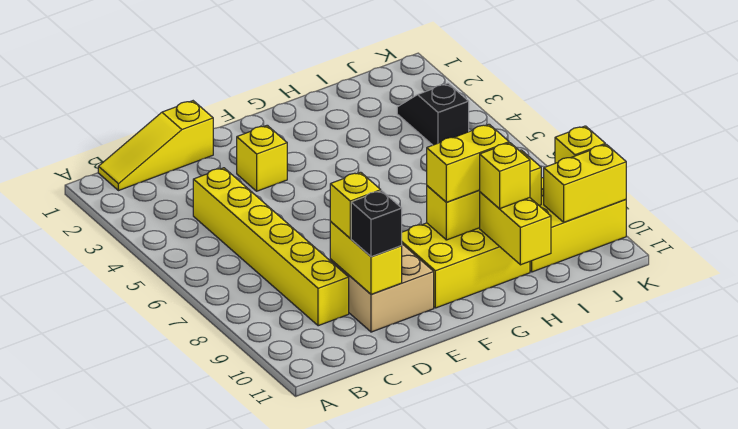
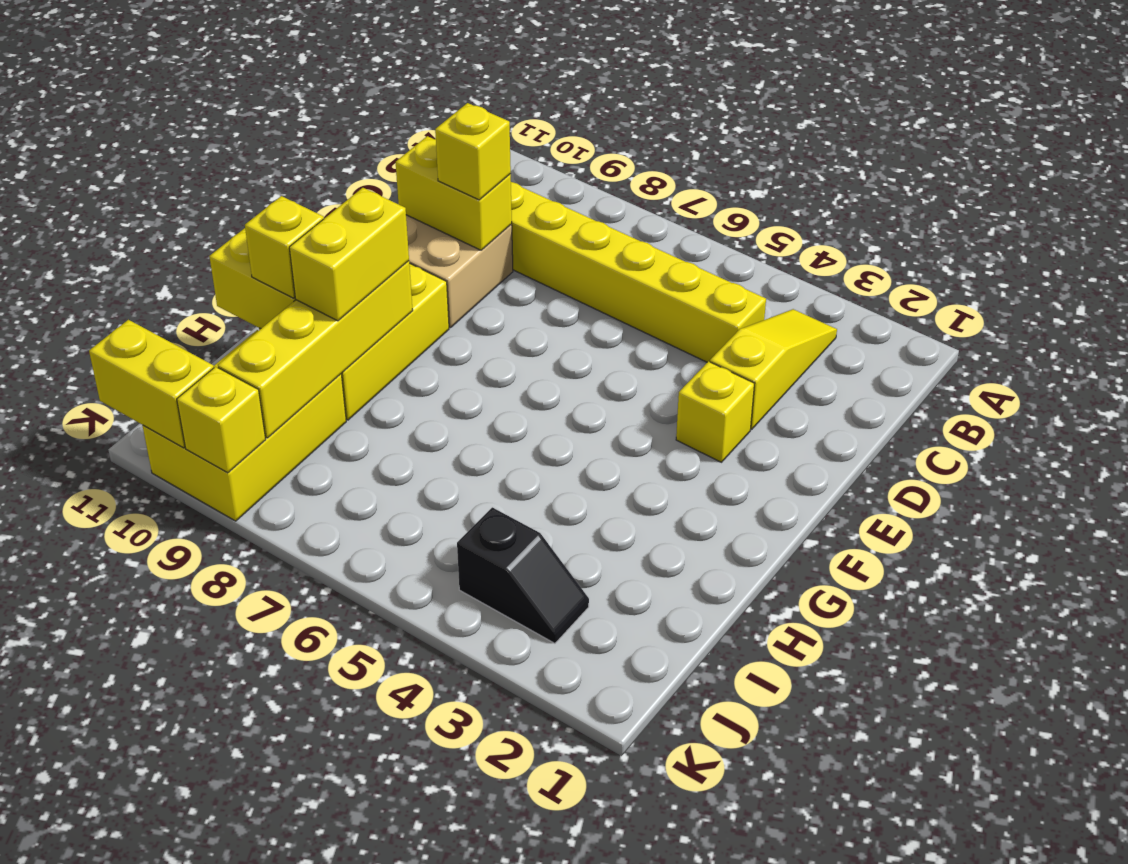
yellow 1x3 slope [98,101,213,191] -> yellow 1x3 slope moved to [710,309,837,429]
black 1x1 brick [351,191,402,257] -> none
yellow 1x3 brick [427,150,541,240] -> yellow 1x4 brick [218,261,413,438]
yellow 1x2 brick [544,144,626,222] -> yellow 1x2 brick turned to [89,320,214,448]

